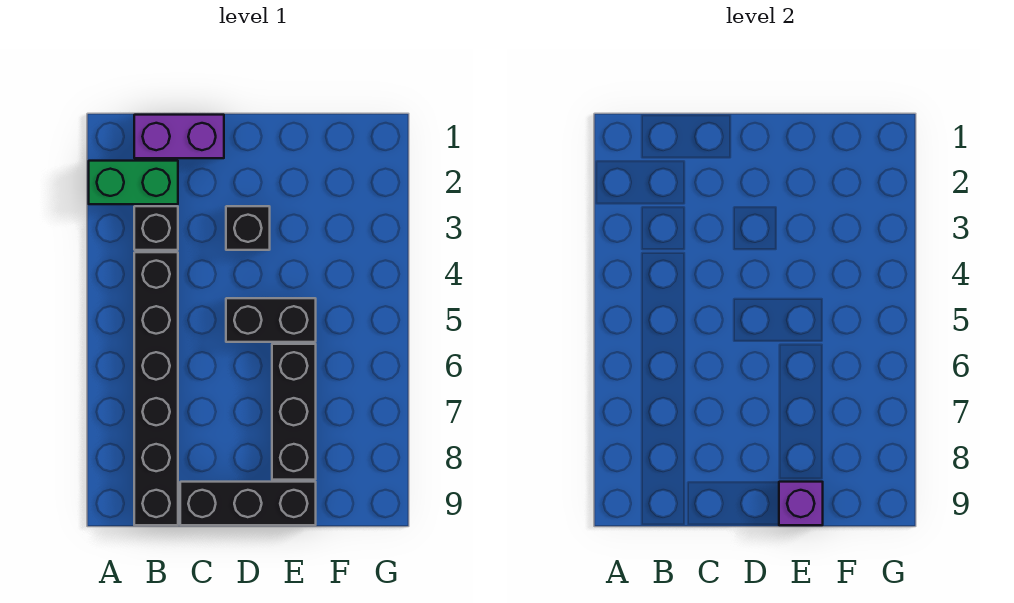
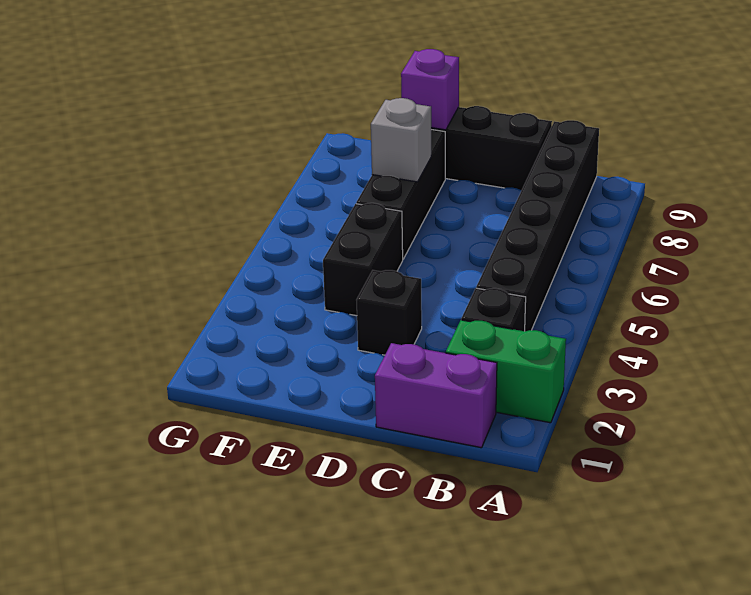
black 1x2 brick [226,298,316,342] -> black 1x2 brick turned to [323,203,403,316]
none -> grey 1x1 brick [371,98,431,182]

